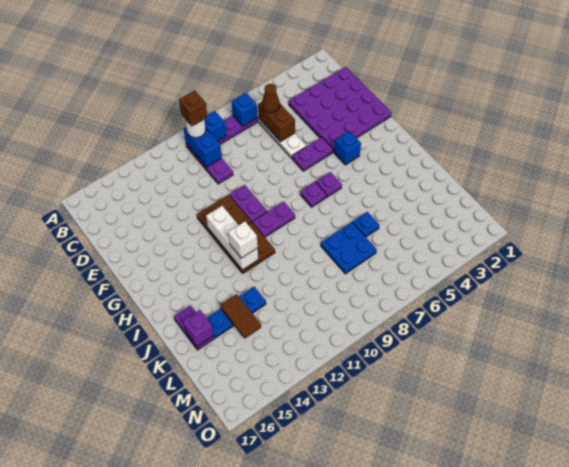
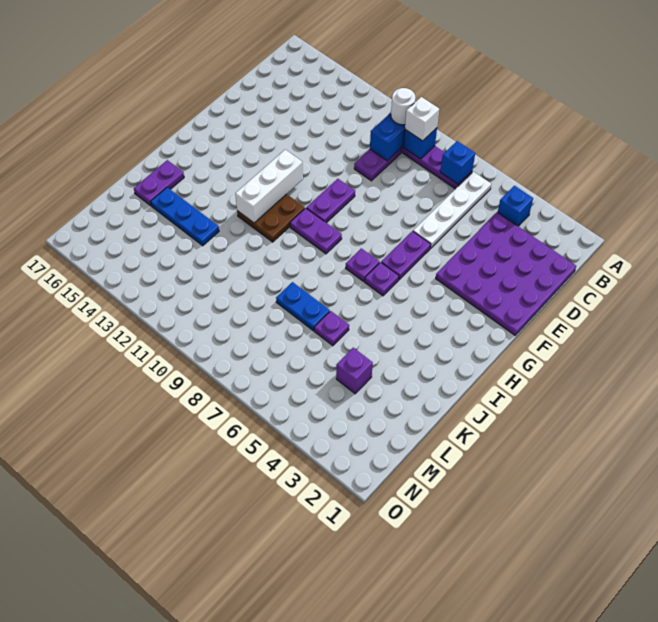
brown 1x1 brick [179,91,207,126] -> none
brown 1x2 brick [258,102,295,142] -> none
brown 1x1 cone [262,84,280,113] -> none
purple 1x2 plate [292,137,333,171] -> purple 1x2 plate turned to [381,231,431,280]
brown 2x2 plate [197,195,251,245] -> none
blue 1x1 brick [334,131,361,165] -> blue 1x1 brick moved to [498,186,533,226]
white 1x1 brick [228,222,258,258] -> white 1x1 brick moved to [405,97,439,141]
blue 1x1 plate [352,212,379,237] -> purple 1x1 plate [314,311,349,346]
blue 2x2 plate [321,222,377,274] -> blue 1x2 plate [276,282,330,331]
brown 1x2 tile [220,294,261,338] -> none
purple 1x1 brick [183,310,214,346] -> purple 1x1 brick moved to [336,348,373,394]

